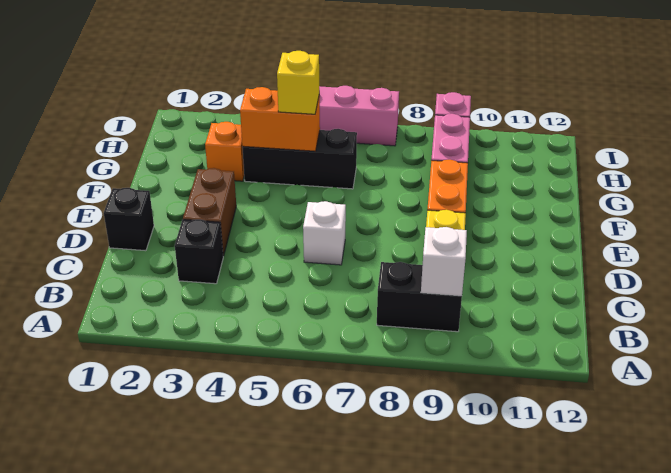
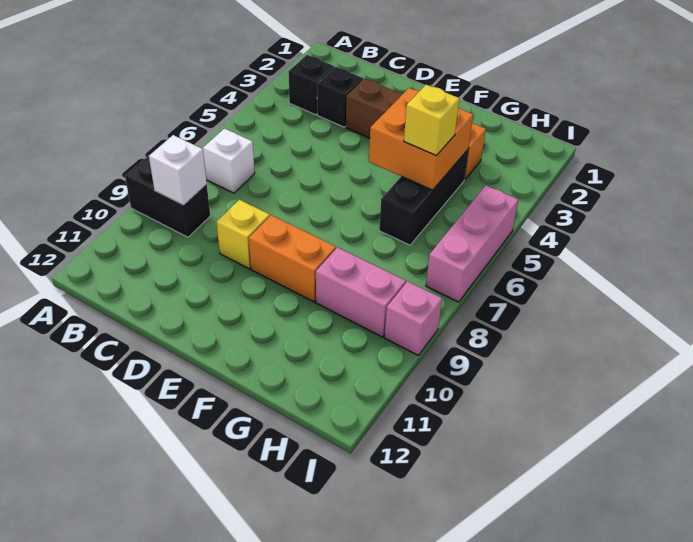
black 1x2 brick [377,262,462,332] -> black 1x2 brick turned to [125,156,210,237]
black 1x1 brick [104,188,154,251] -> black 1x1 brick moved to [288,55,334,115]
white 1x1 brick [303,201,346,265] -> white 1x1 brick moved to [203,129,255,193]
orange 1x2 brick [240,87,320,151] -> orange 2x2 brick [369,88,473,190]

